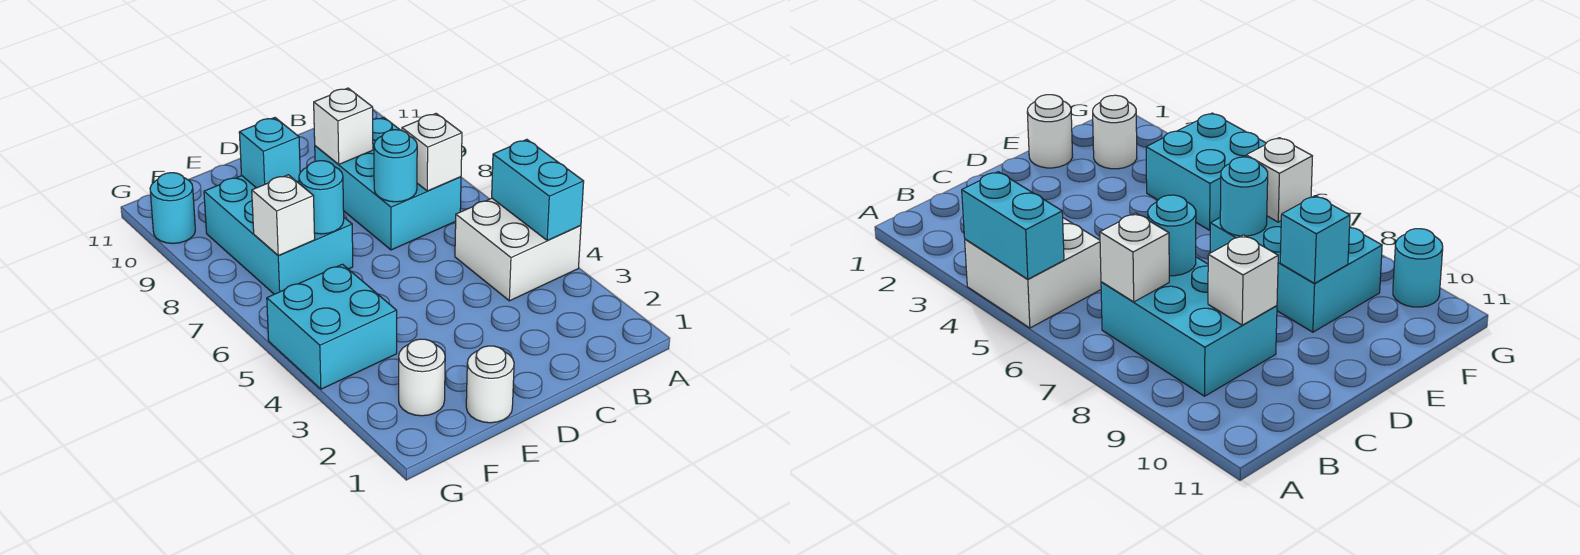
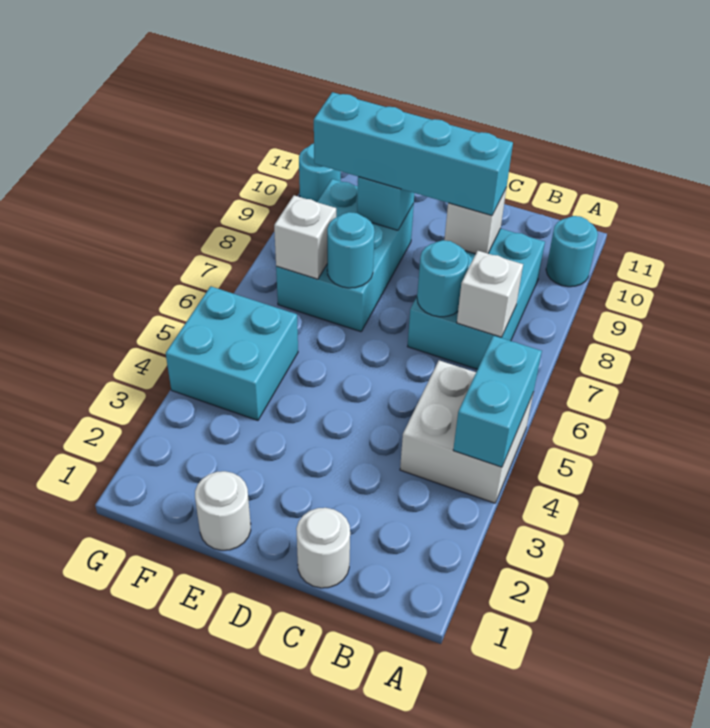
none -> cyan 1x1 round brick [546,216,598,287]
none -> cyan 1x4 brick [314,92,513,215]
white 1x1 round brick [399,339,445,416] -> white 1x1 round brick moved to [296,508,350,588]

